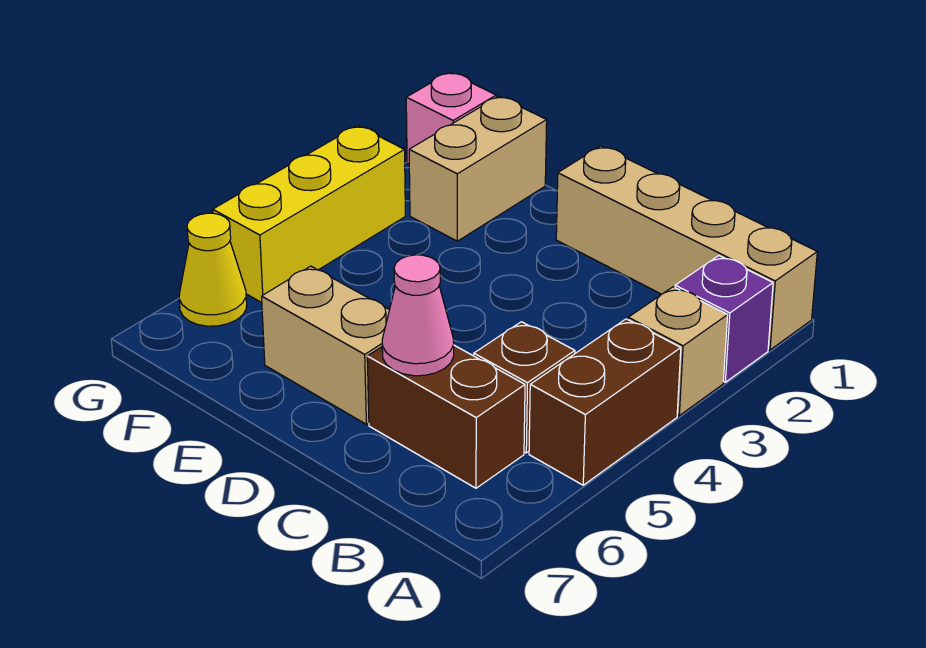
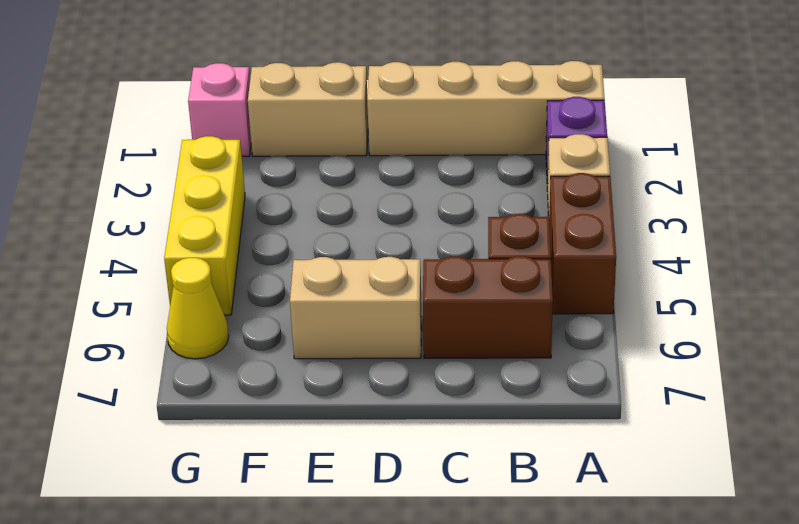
pink 1x1 cone [382,255,454,376] -> none
tan 1x2 brick [409,96,547,241] -> tan 1x2 brick turned to [248,62,368,156]

